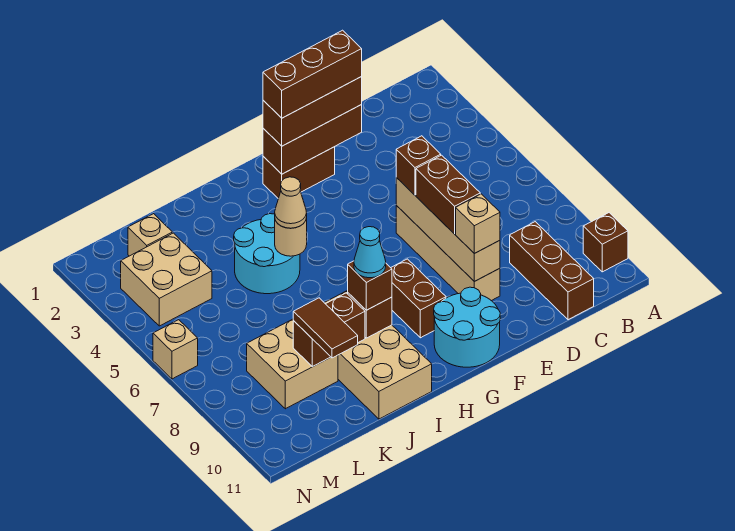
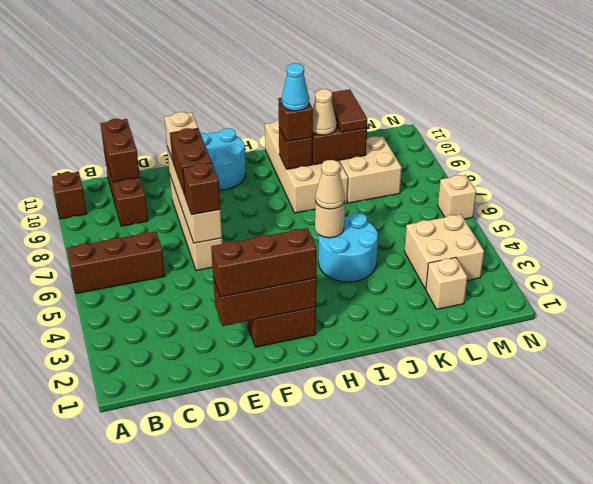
brown 1x3 brick [263,30,362,118] -> brown 1x3 brick moved to [67,232,165,294]
brown 1x2 brick [391,259,446,338] -> brown 1x2 brick moved to [100,119,140,182]
none -> tan 1x1 cone [313,89,337,135]

